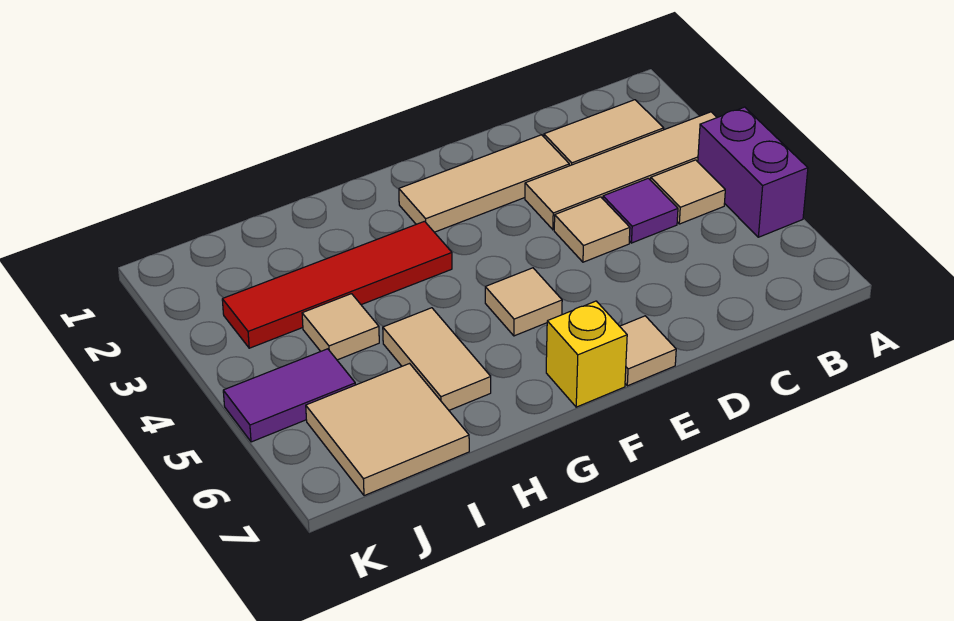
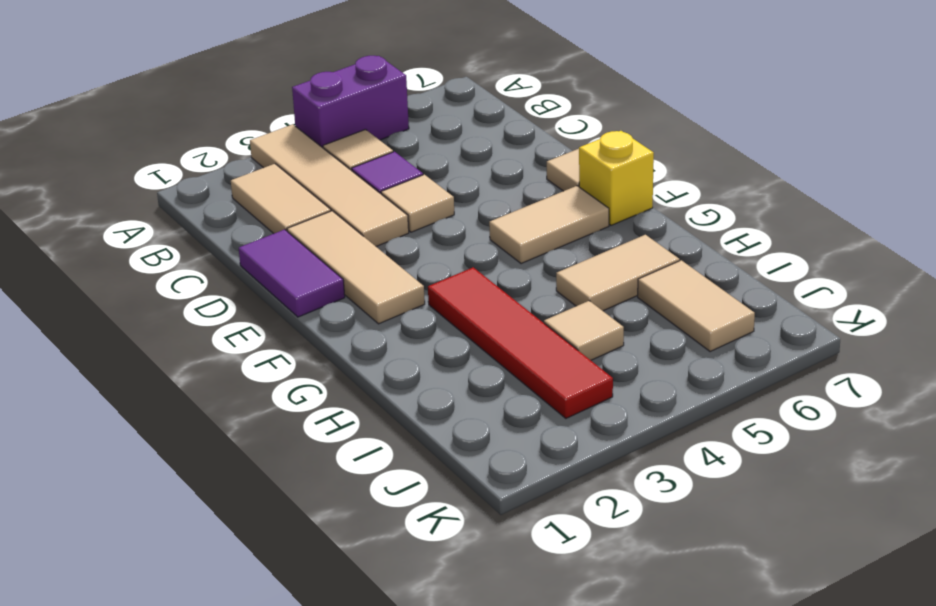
tan 1x1 tile [485,268,562,336] -> tan 1x2 tile [489,186,609,264]
tan 2x2 tile [306,364,469,496] -> tan 1x2 tile [638,260,755,352]
purple 1x2 tile [223,349,355,442] -> purple 1x2 tile moved to [239,229,345,317]

